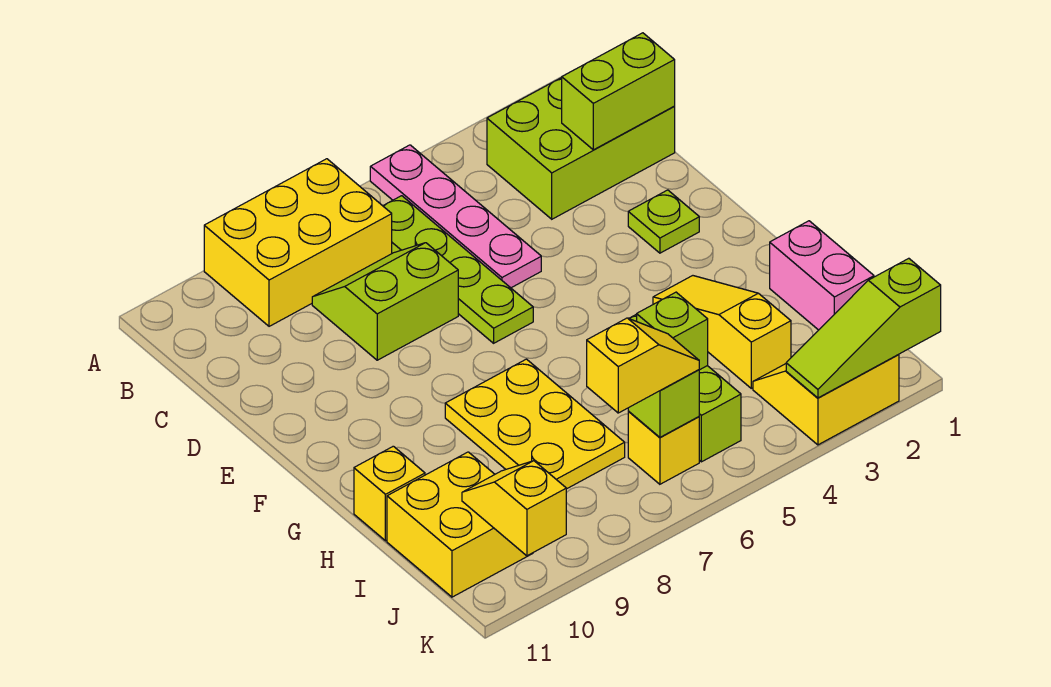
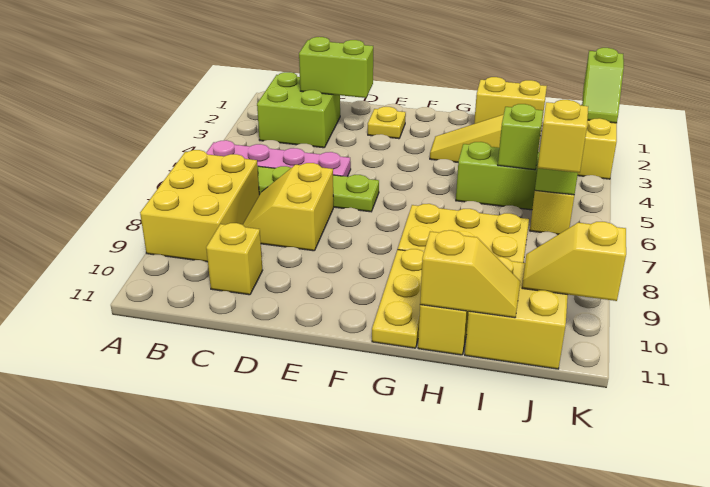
lime 2x3 brick [487,78,675,219] -> lime 2x2 brick [257,72,340,148]
lime 1x2 brick [562,33,675,150] -> lime 1x2 brick turned to [299,37,373,98]
lime 2x2 slope [312,243,458,360] -> yellow 2x2 slope [243,163,333,251]
none -> yellow 1x1 brick [206,223,263,295]
lime 1x1 plate [628,190,699,253] -> yellow 1x1 plate [368,107,406,139]
none -> yellow 1x3 plate [372,249,424,348]
pink 1x2 brick [770,221,874,330] -> yellow 1x2 brick [474,77,547,126]
none -> yellow 1x2 slope [420,230,520,318]
lime 1x3 slope [786,258,941,398] -> lime 1x2 slope [582,48,624,123]

